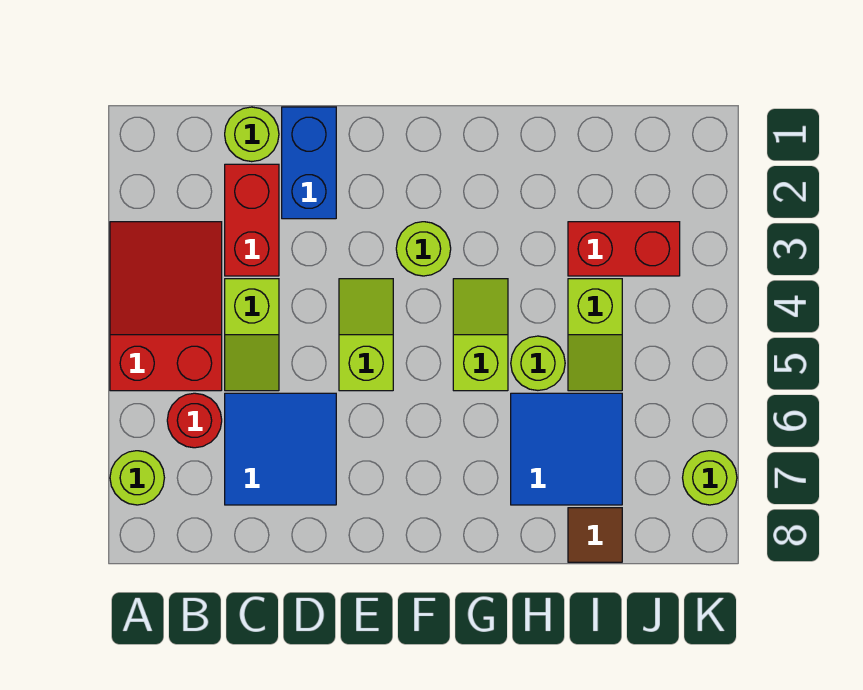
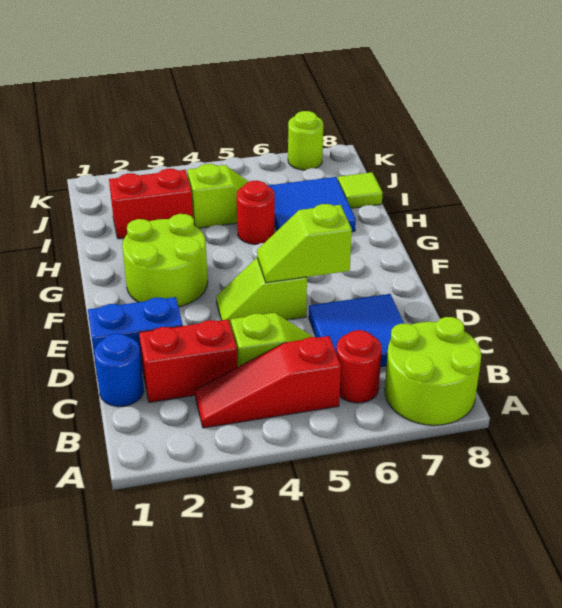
red 2x3 slope [110,222,222,391] -> red 1x3 slope [195,336,341,428]
lime 1x1 round brick [110,451,164,505] -> lime 2x2 round brick [385,317,481,425]
lime 1x1 round brick [225,107,279,162] -> blue 1x1 round brick [94,334,144,407]
lime 1x1 round brick [396,222,451,276] -> lime 2x2 round brick [122,214,208,307]
lime 1x2 slope [453,279,508,391] -> lime 1x2 slope moved to [257,204,352,283]
lime 1x1 round brick [511,336,565,390] -> red 1x1 round brick [237,181,275,244]
red 1x2 brick [568,222,680,276] -> red 1x2 brick turned to [109,169,193,239]
brown 1x1 tile [568,508,622,562] -> lime 1x1 tile [338,172,383,208]

